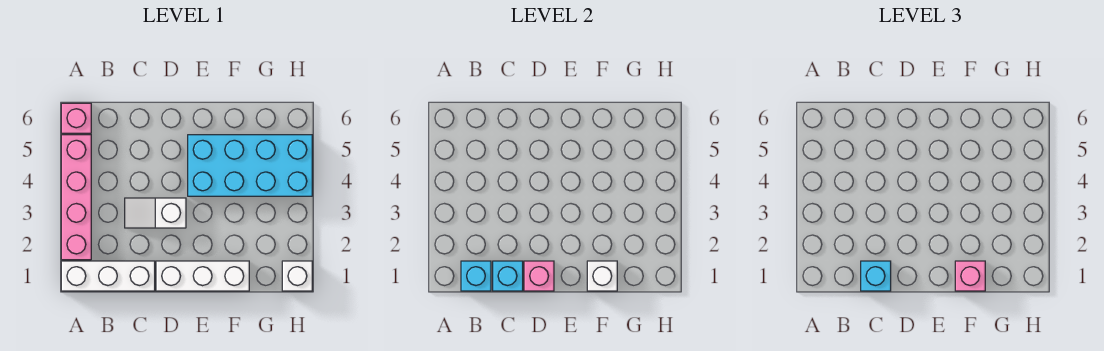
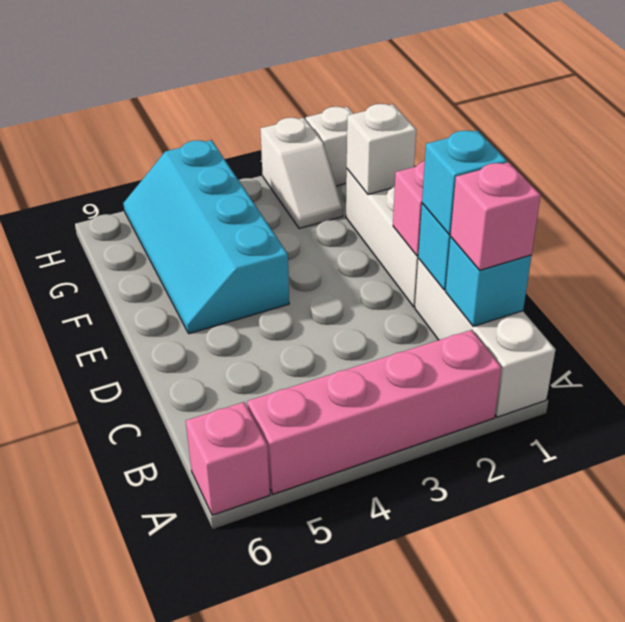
white 1x2 slope [125,198,186,228] -> white 1x2 slope moved to [260,118,343,229]
cyan 2x4 brick [188,135,312,196] -> cyan 2x4 slope [123,140,289,334]
pink 1x1 brick [955,261,985,291] -> pink 1x1 brick moved to [451,162,541,270]

